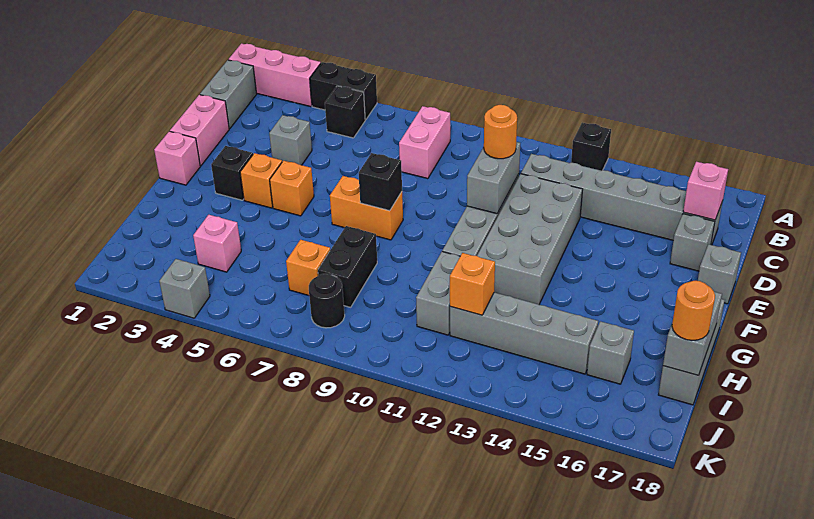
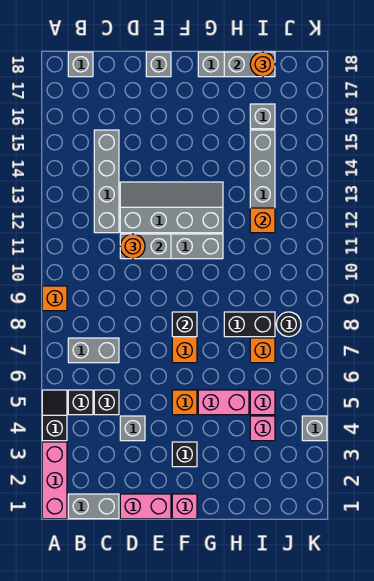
black 1x2 brick [310,62,377,120] -> black 1x2 slope [42,390,67,441]
black 1x1 brick [571,123,611,171] -> black 1x1 brick moved to [94,390,119,415]
pink 1x2 brick [399,106,450,179] -> pink 1x2 brick moved to [198,390,249,415]
grey 1x6 brick [521,154,723,245] -> grey 1x4 brick [94,130,119,233]
pink 1x1 brick [683,162,728,220] -> pink 1x1 brick moved to [250,390,275,415]
grey 2x4 brick [477,174,583,304] -> grey 2x4 slope [120,182,223,233]
grey 1x1 brick [670,214,715,271] -> grey 1x1 brick moved to [68,52,93,77]
orange 1x1 brick [240,153,282,208] -> orange 1x1 brick moved to [42,286,67,311]
grey 1x2 brick [416,252,460,335] -> grey 1x2 brick moved to [68,338,119,363]

